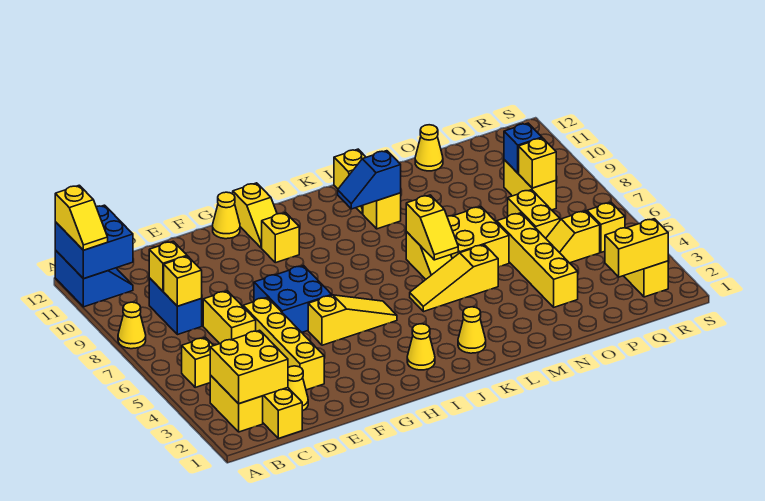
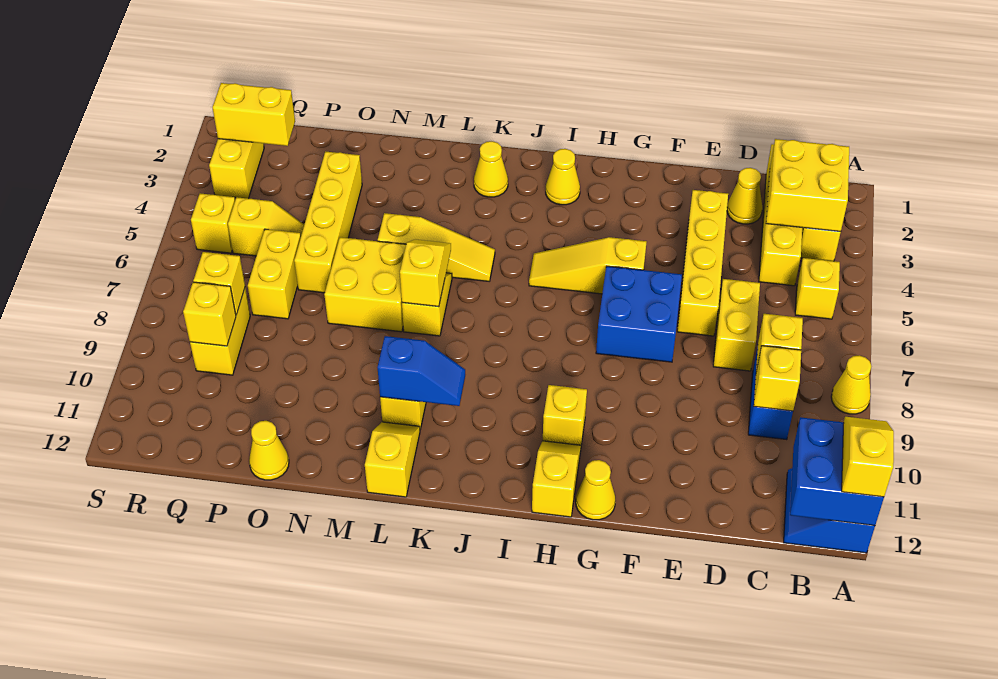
blue 1x1 brick [504,123,542,173] -> yellow 1x1 brick [183,282,236,346]

